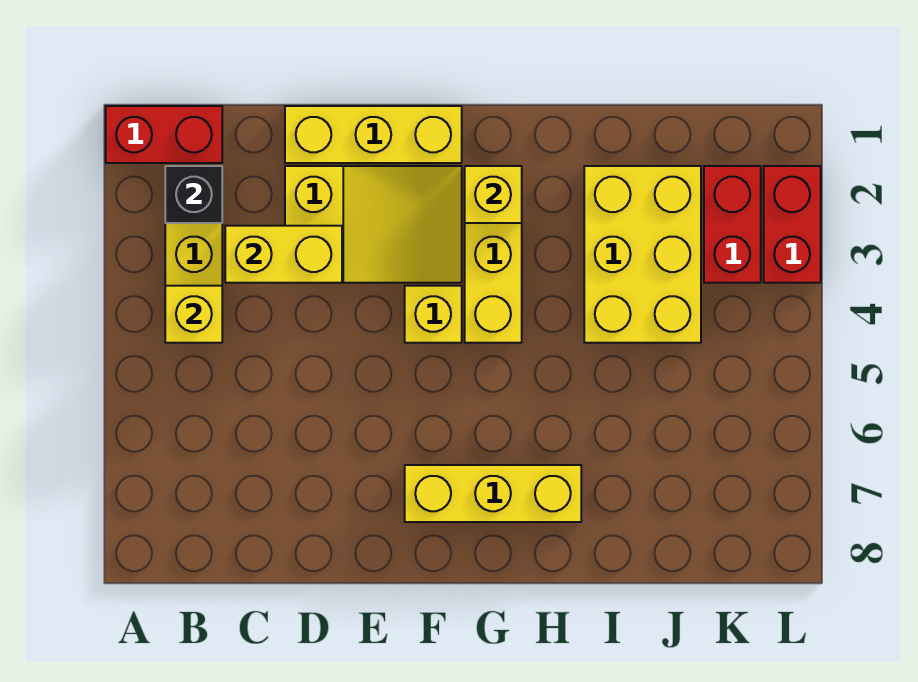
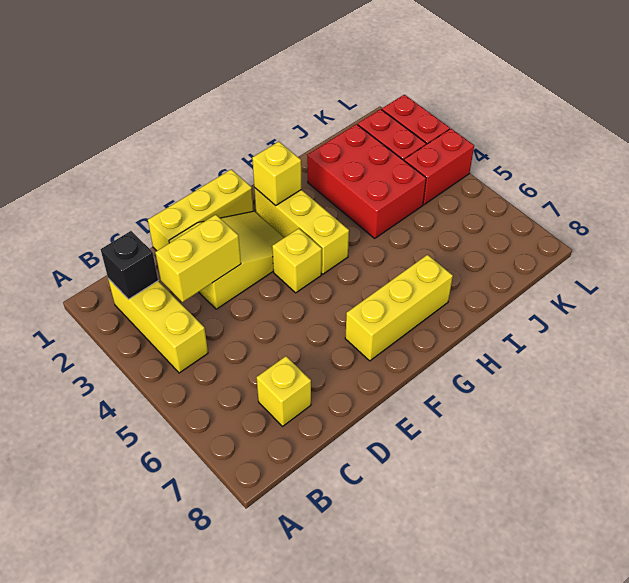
red 1x2 brick [106,106,222,163] -> red 1x2 brick moved to [404,129,474,205]
yellow 1x1 brick [165,286,222,343] -> yellow 1x1 brick moved to [257,356,311,426]
yellow 2x3 brick [584,166,701,343] -> red 2x3 brick [307,124,426,238]

